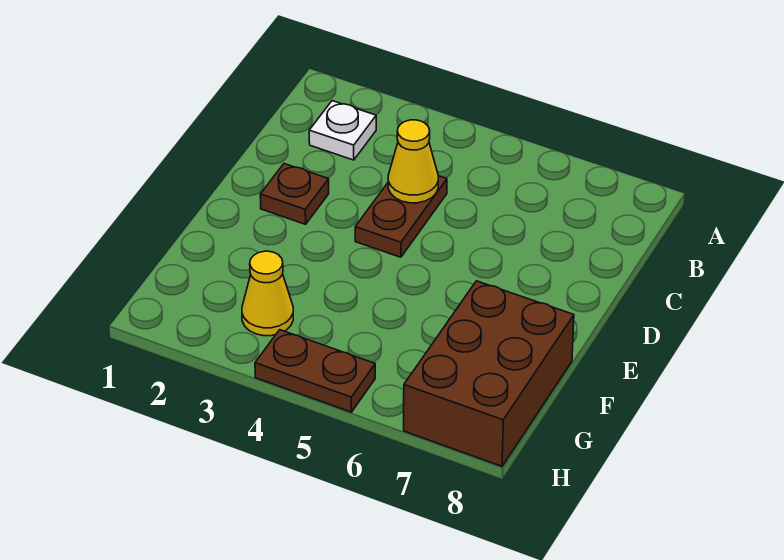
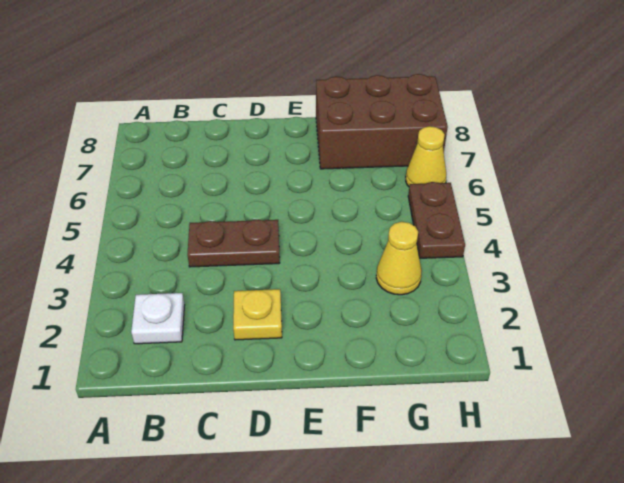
yellow 1x1 cone [388,120,438,203] -> yellow 1x1 cone moved to [406,126,446,186]
brown 1x1 plate [260,164,329,224] -> yellow 1x1 plate [233,289,282,340]

